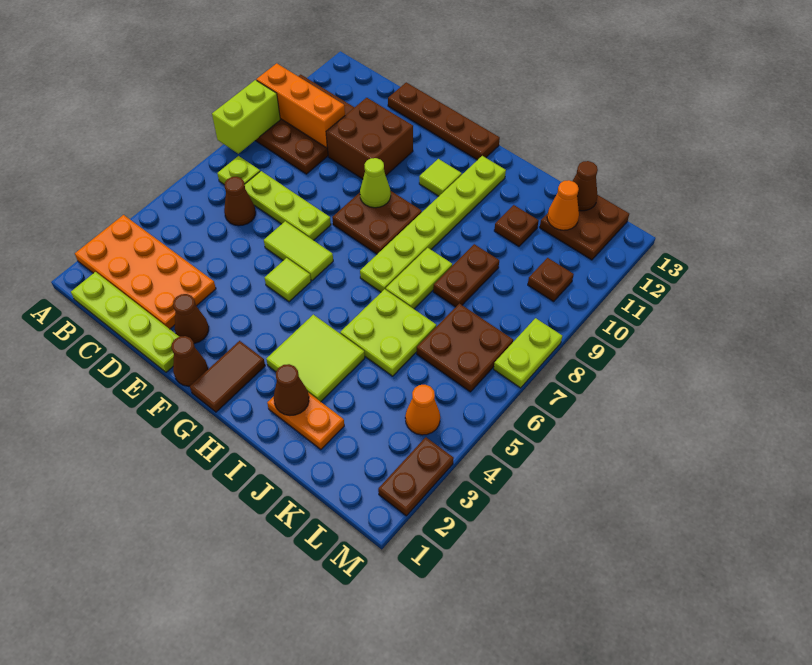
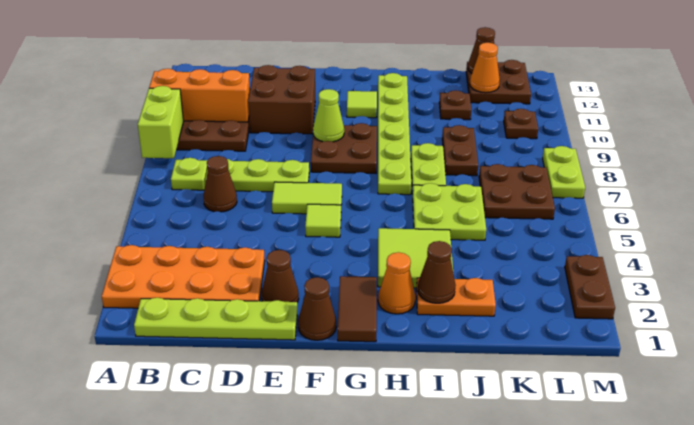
brown 1x4 plate [388,82,500,160] -> none
orange 1x1 cone [405,385,440,435] -> orange 1x1 cone moved to [378,252,415,314]

